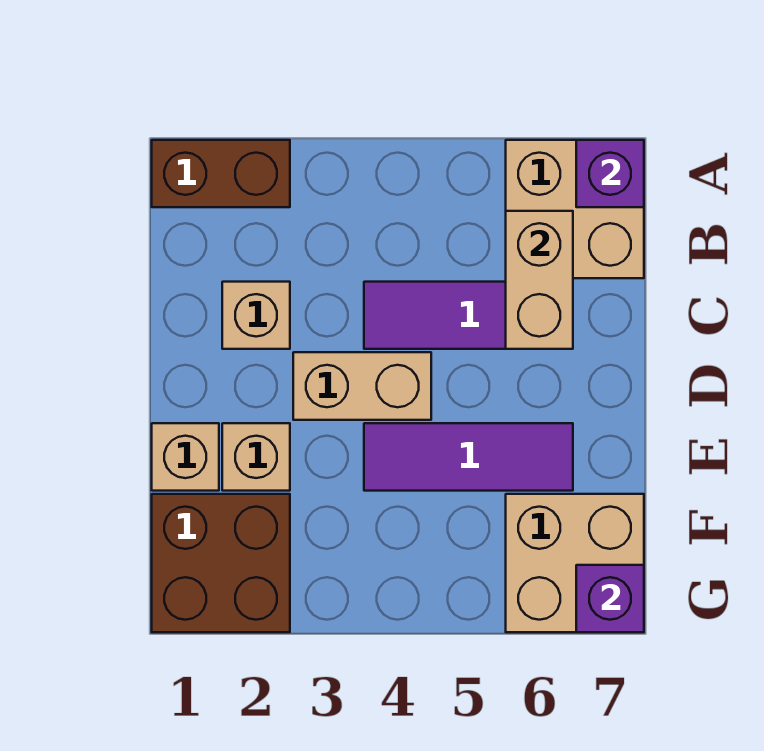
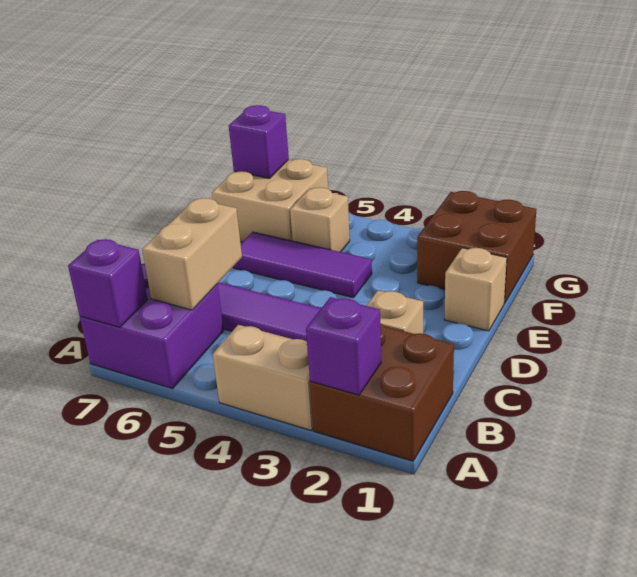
brown 1x2 brick [152,140,290,207] -> brown 2x2 brick [310,324,454,461]
none -> purple 1x1 brick [306,297,381,395]
tan 2x2 brick [506,140,644,278] -> purple 2x2 brick [80,264,224,388]
tan 1x2 brick [293,352,431,420] -> tan 1x2 brick moved to [213,325,314,430]
tan 1x1 brick [222,423,290,491] -> tan 1x1 brick moved to [290,188,350,252]

